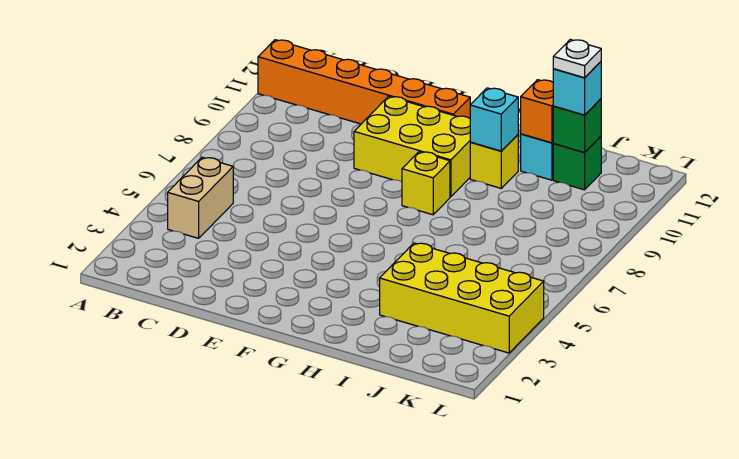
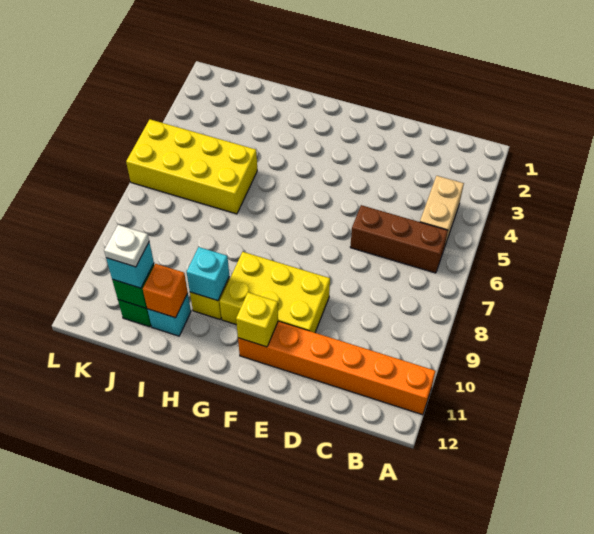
none -> brown 1x3 brick [350,205,448,273]
yellow 1x1 brick [402,152,450,215] -> yellow 1x1 brick moved to [236,292,278,347]
yellow 2x4 brick [380,243,544,353] -> yellow 2x4 brick moved to [126,119,257,214]

